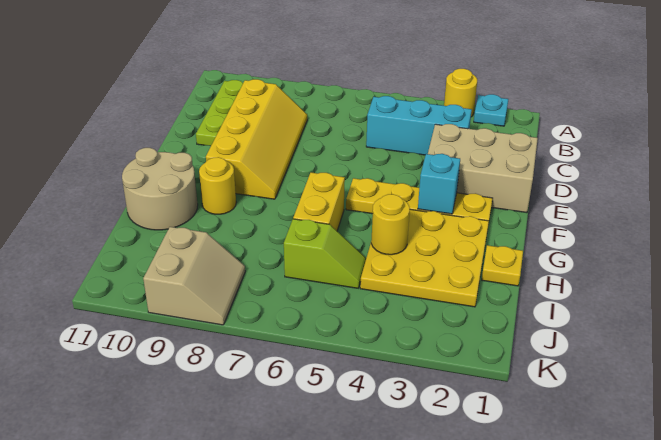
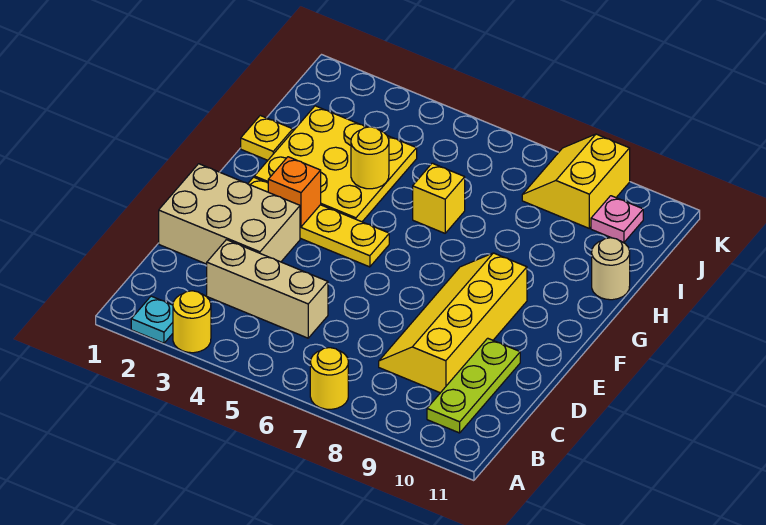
cyan 1x3 brick [366,96,472,155] -> tan 1x3 brick [207,240,328,338]
cyan 1x1 brick [418,154,460,214] -> orange 1x1 brick [268,157,321,227]
yellow 1x2 brick [293,172,345,231] -> yellow 1x1 brick [413,163,465,233]
yellow 1x1 round brick [199,157,236,214] -> yellow 1x1 round brick moved to [310,348,348,409]
tan 2x2 round brick [122,148,198,230] -> tan 1x1 round brick [592,238,630,300]
lime 1x2 slope [284,219,366,288] -> none
tan 2x2 slope [143,227,245,325] -> yellow 2x2 slope [522,134,630,228]
none -> pink 1x1 plate [591,196,643,243]

